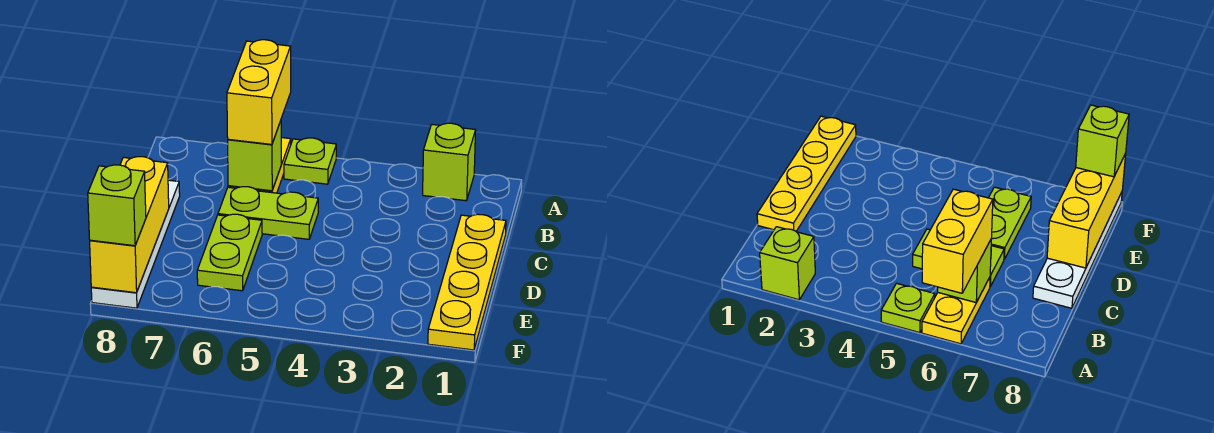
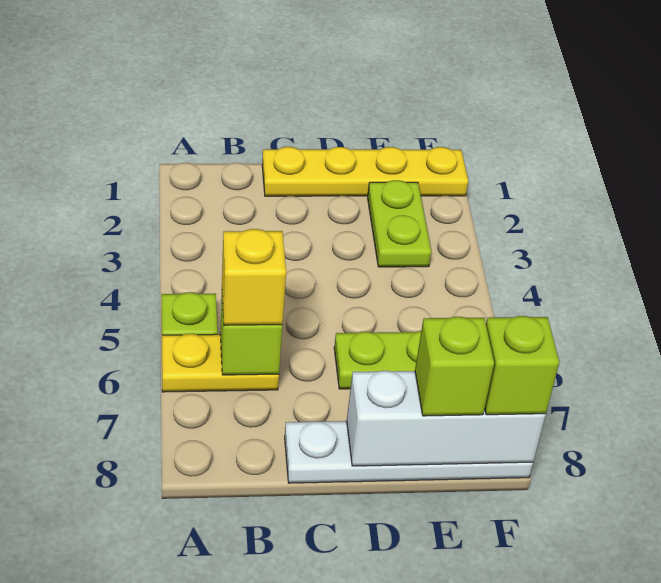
lime 1x1 brick [423,123,476,201] -> lime 1x1 brick moved to [415,317,494,416]
yellow 1x2 brick [227,40,291,144] -> yellow 1x1 brick [222,229,286,325]
lime 1x2 plate [218,187,318,239] -> lime 1x2 plate moved to [368,180,431,267]
yellow 1x3 brick [90,157,169,293] -> white 1x3 brick [347,371,546,466]

